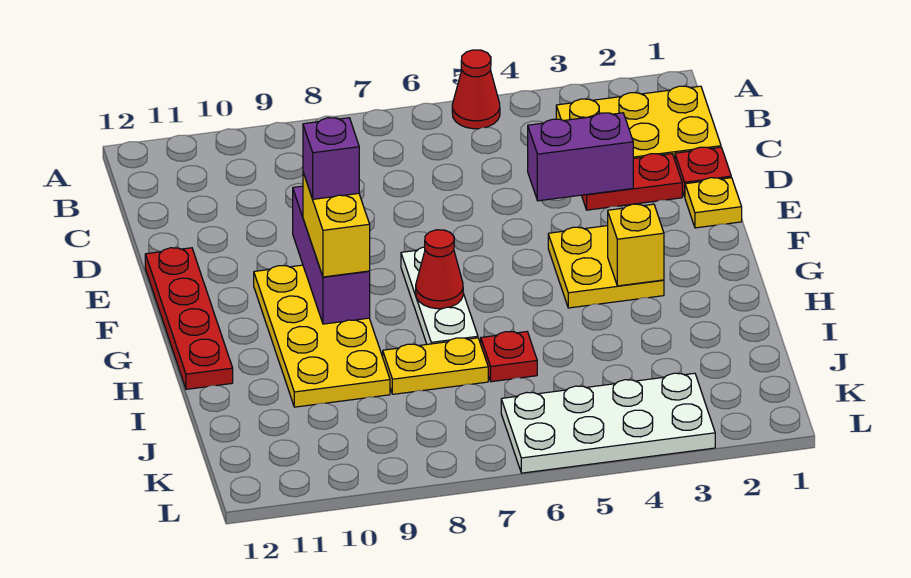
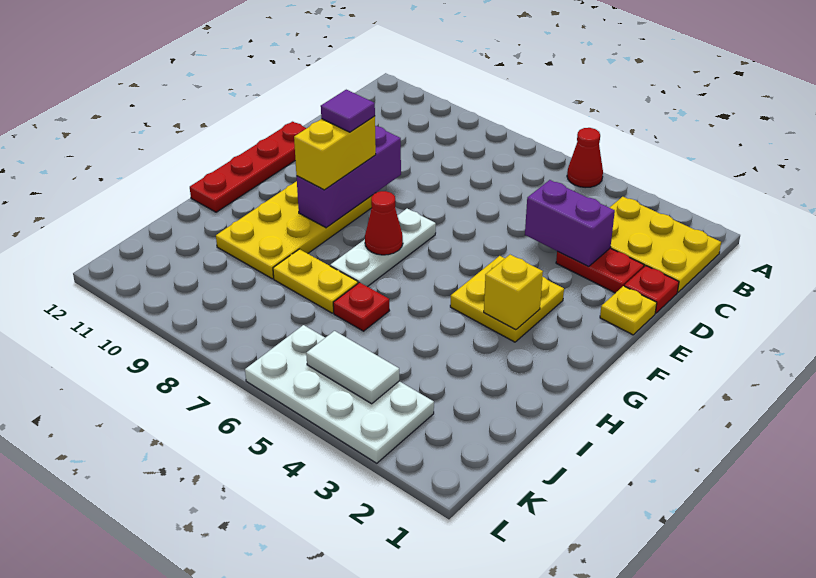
purple 1x1 brick [303,118,359,199] -> purple 1x1 tile [321,90,375,132]
none -> white 1x2 tile [306,331,399,404]

